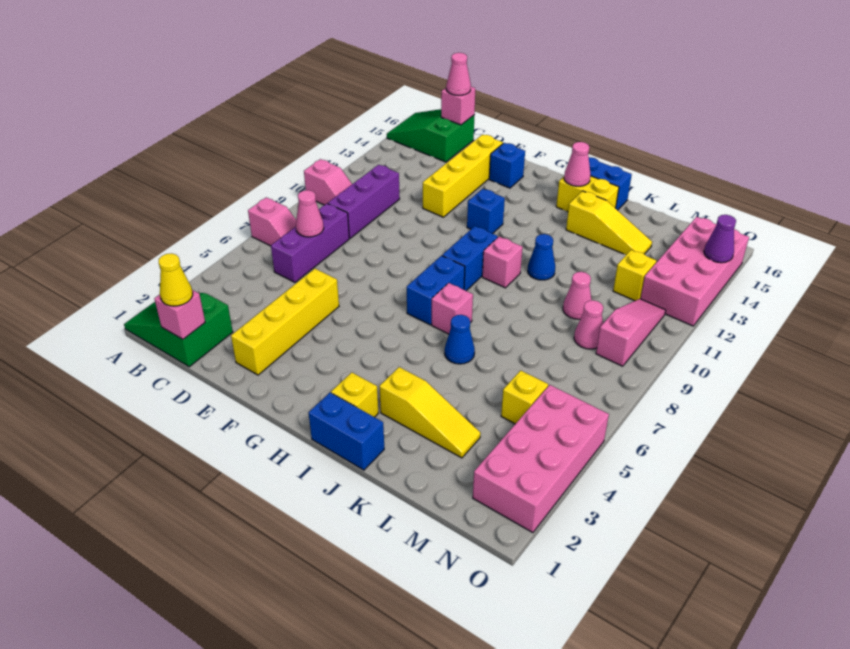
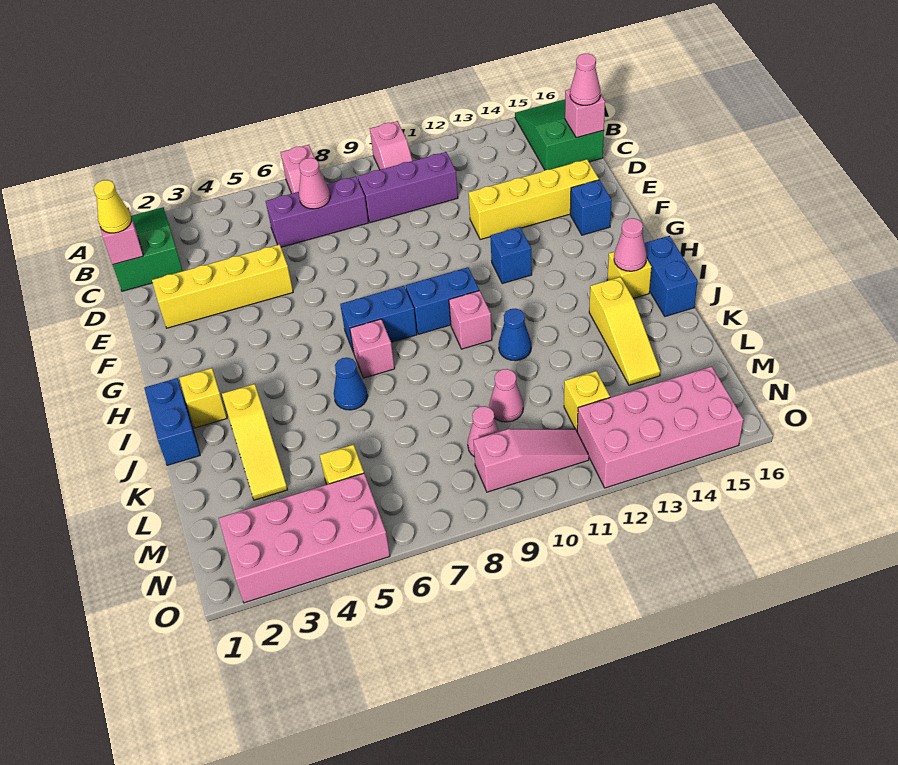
yellow 1x2 brick [556,176,619,212] -> yellow 1x1 brick [607,252,652,298]
purple 1x1 cone [704,215,736,263] -> none

